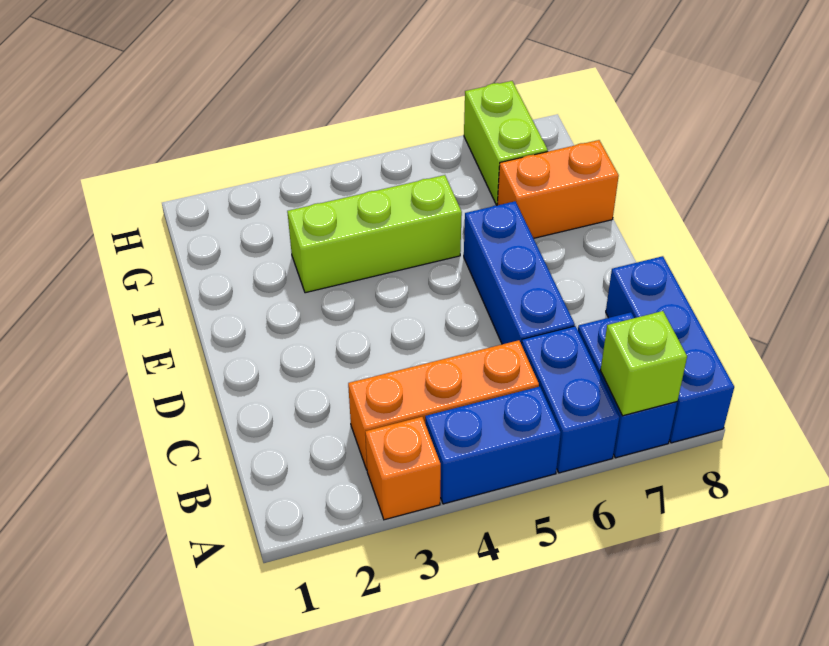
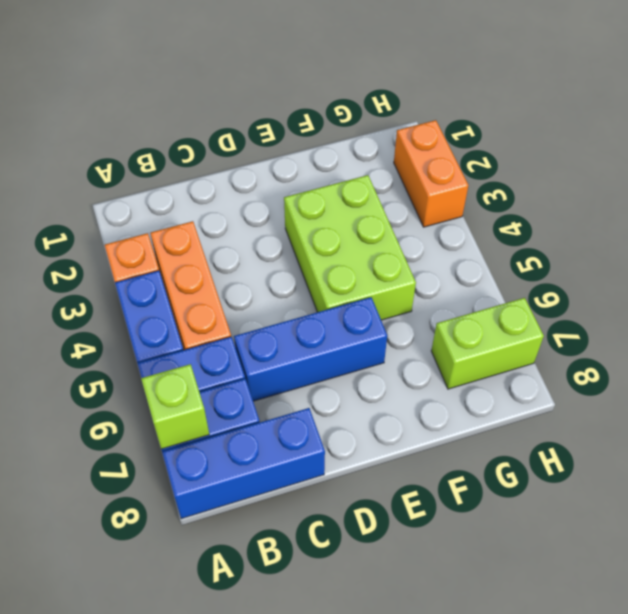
lime 1x3 brick [287,175,462,293] -> lime 2x3 brick [284,175,416,320]
orange 1x2 brick [497,140,619,238] -> orange 1x2 brick moved to [394,120,468,227]

